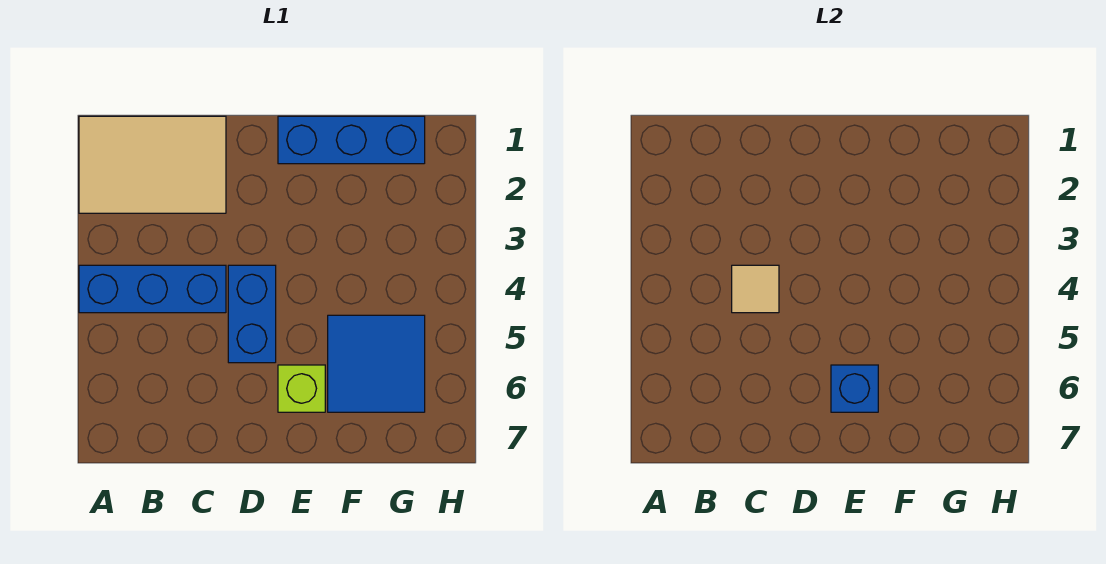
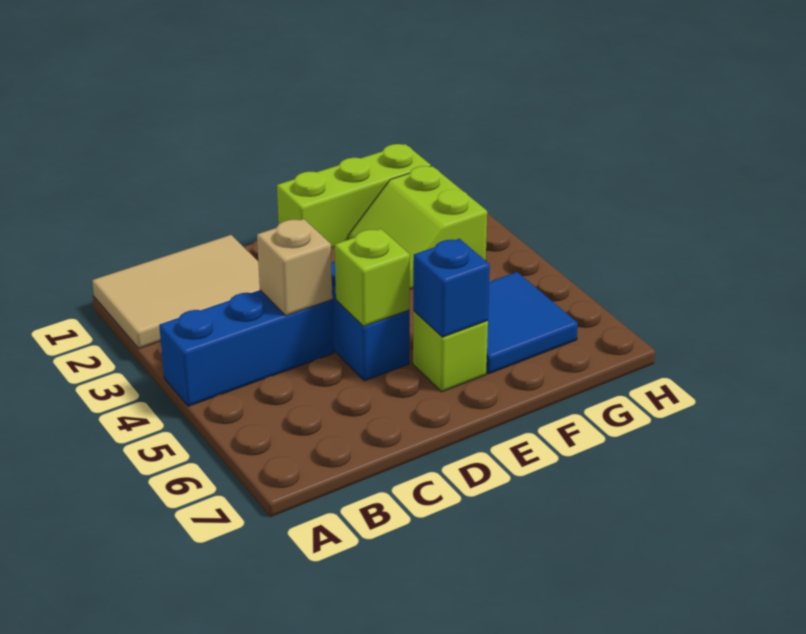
tan 1x1 tile [732,265,779,313] -> tan 1x1 brick [257,219,332,315]
none -> lime 1x1 brick [335,229,410,326]
blue 1x3 brick [278,116,425,164] -> lime 1x3 brick [277,144,431,248]
none -> lime 2x2 slope [348,166,487,289]

